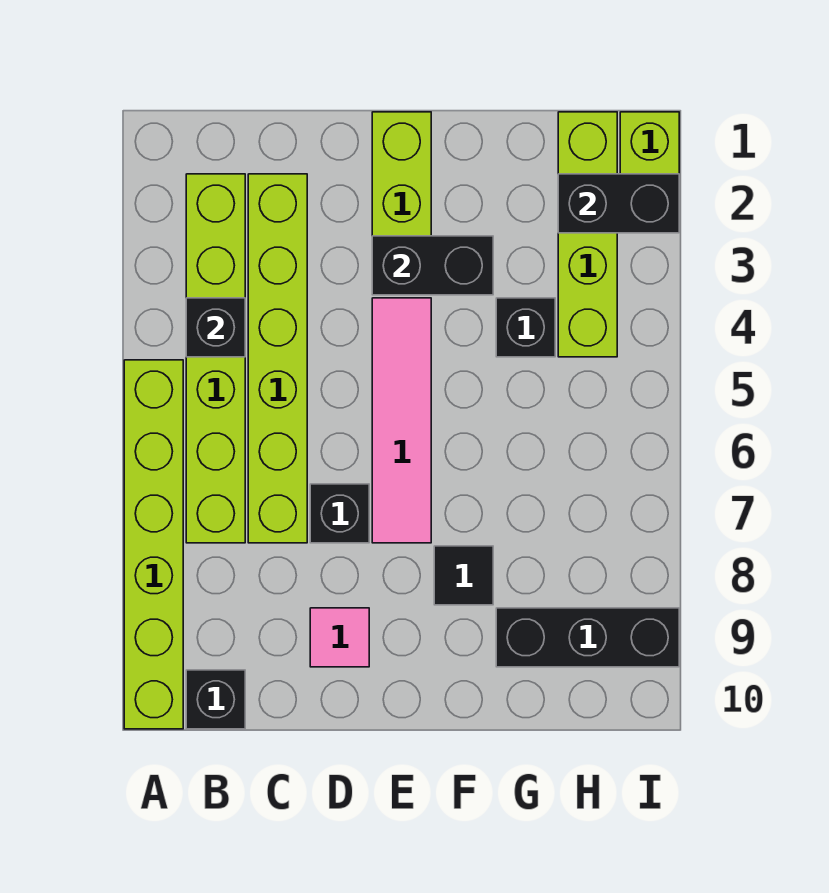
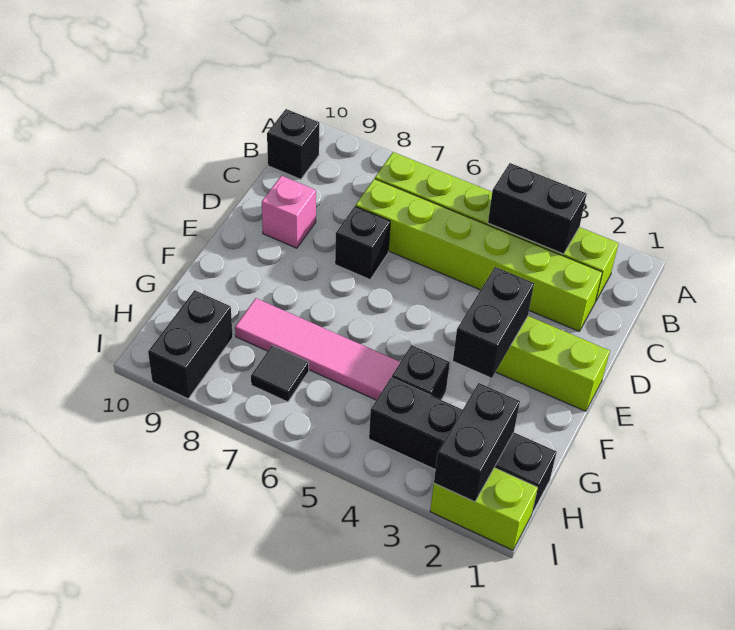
lime 1x6 brick [124,360,183,729] -> none
black 1x1 brick [186,298,245,357] -> black 1x2 brick [488,163,587,254]
pink 1x1 tile [310,608,369,667] -> pink 1x1 brick [262,176,316,248]
pink 1x4 tile [372,298,431,543] -> pink 1x4 tile moved to [235,298,400,400]
black 1x1 tile [434,546,493,605] -> black 1x1 tile moved to [251,346,309,402]
black 1x3 brick [496,608,679,667] -> black 1x2 brick [148,290,233,399]
lime 1x4 brick [558,112,617,357] -> black 1x4 brick [369,378,556,513]

